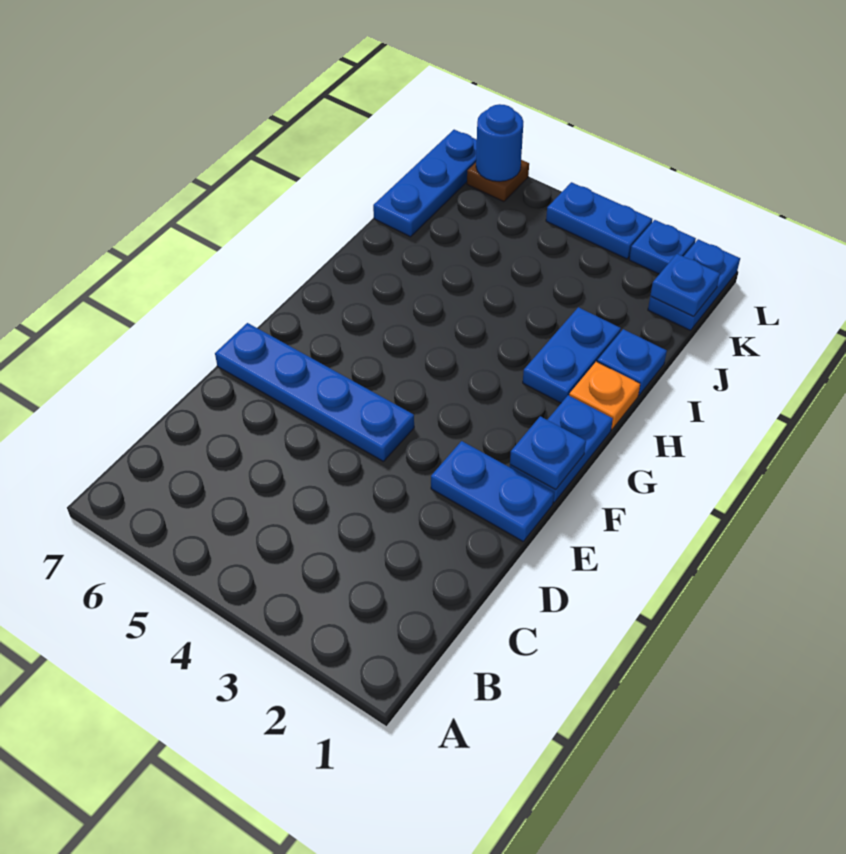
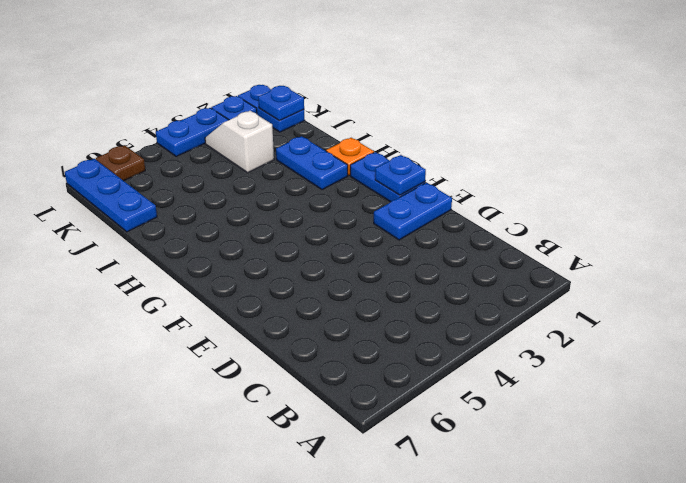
blue 1x4 plate [215,323,414,462] -> none
blue 1x1 plate [597,329,667,395] -> none
none -> white 1x2 slope [205,111,274,173]
blue 1x1 round brick [476,104,523,182] -> none

